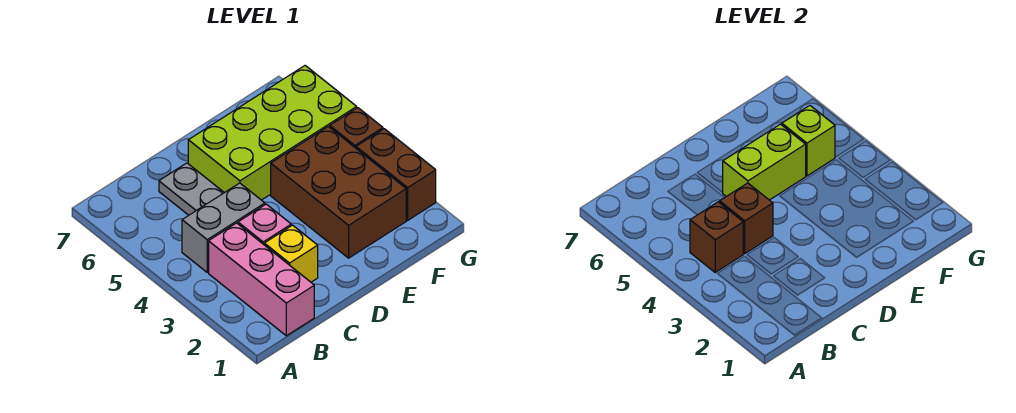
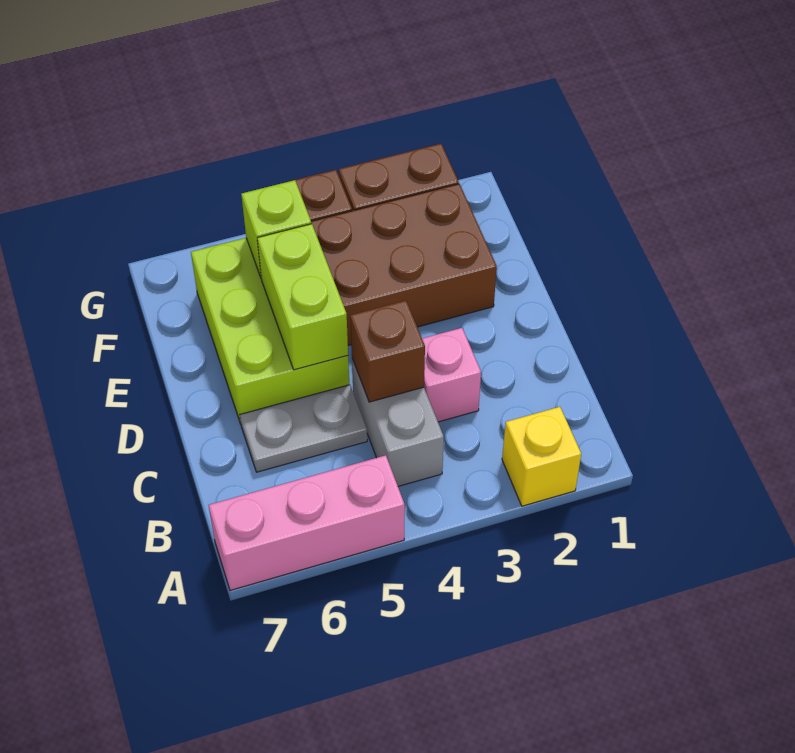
pink 1x3 brick [209,223,314,336] -> pink 1x3 brick moved to [209,455,405,590]
brown 1x1 brick [690,202,743,272] -> none
yellow 1x1 brick [264,225,318,282] -> yellow 1x1 brick moved to [502,407,581,506]
lime 2x4 brick [188,66,357,200] -> lime 2x3 brick [191,238,349,424]

